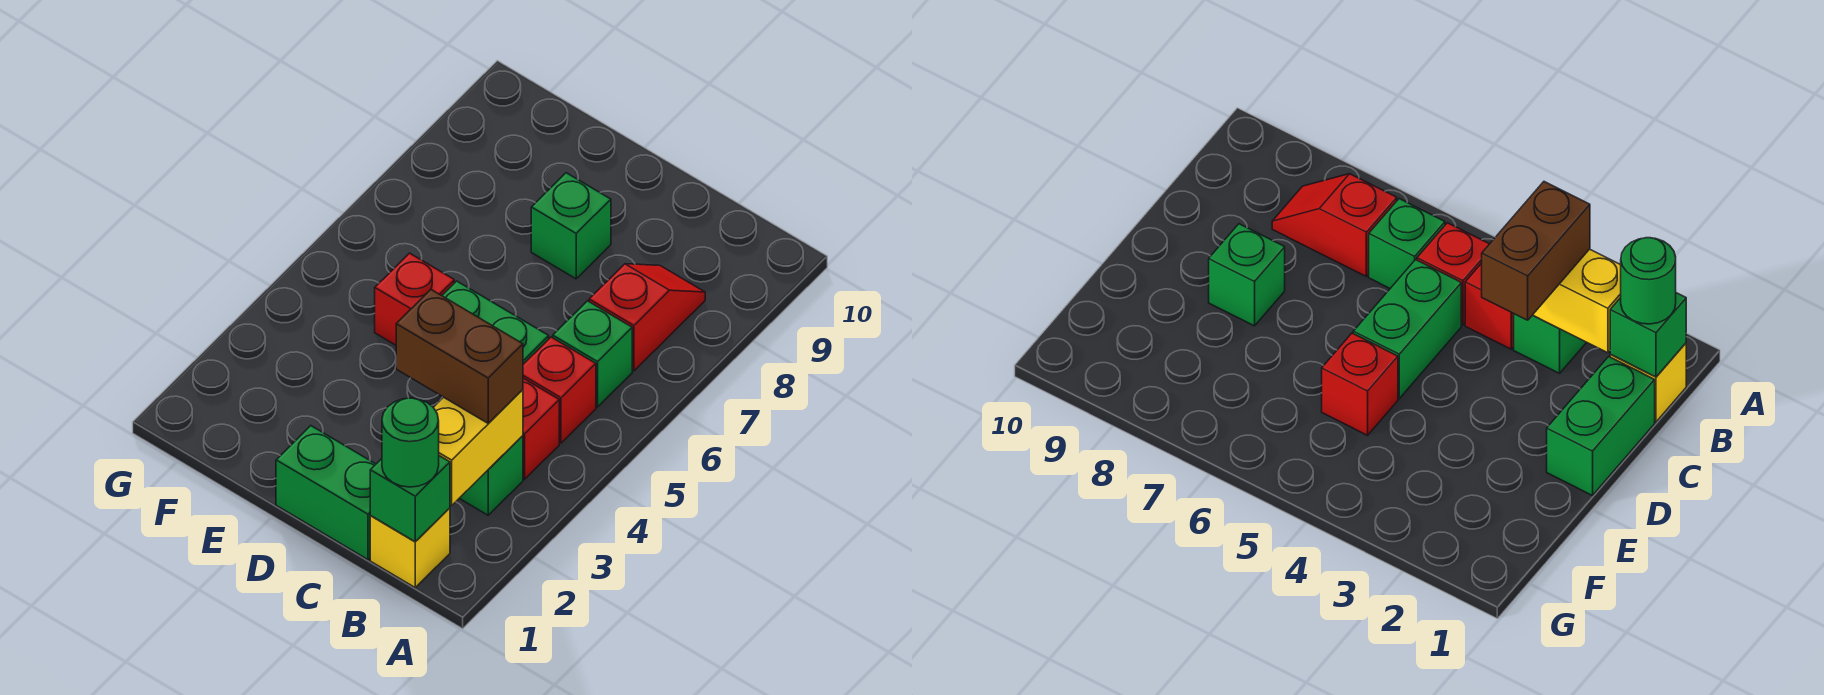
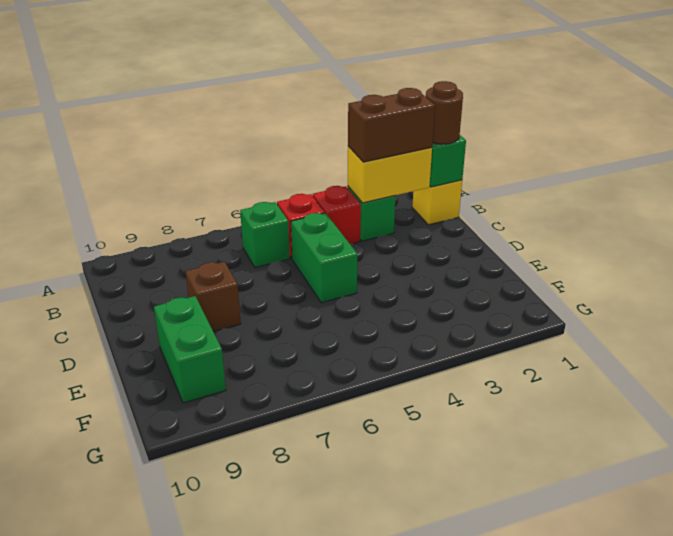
green 1x1 round brick [382,398,439,487] -> brown 1x1 round brick [426,81,463,144]
brown 1x2 brick [396,290,523,423] -> brown 1x2 brick turned to [348,88,435,162]
red 1x2 slope [589,264,705,371] -> none
green 1x2 brick [276,426,376,560] -> green 1x2 brick moved to [154,296,226,403]
green 1x1 brick [531,173,611,279] -> brown 1x1 brick [185,262,241,331]
red 1x1 brick [375,253,454,345] -> none

